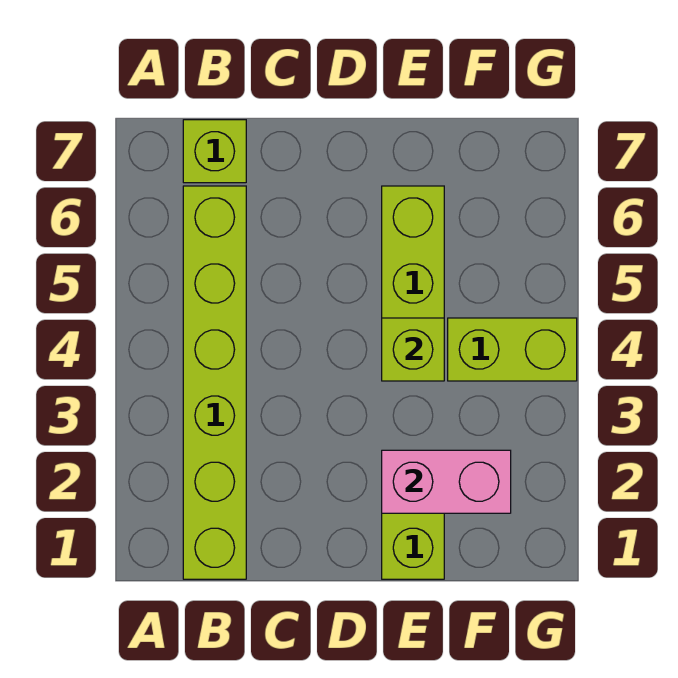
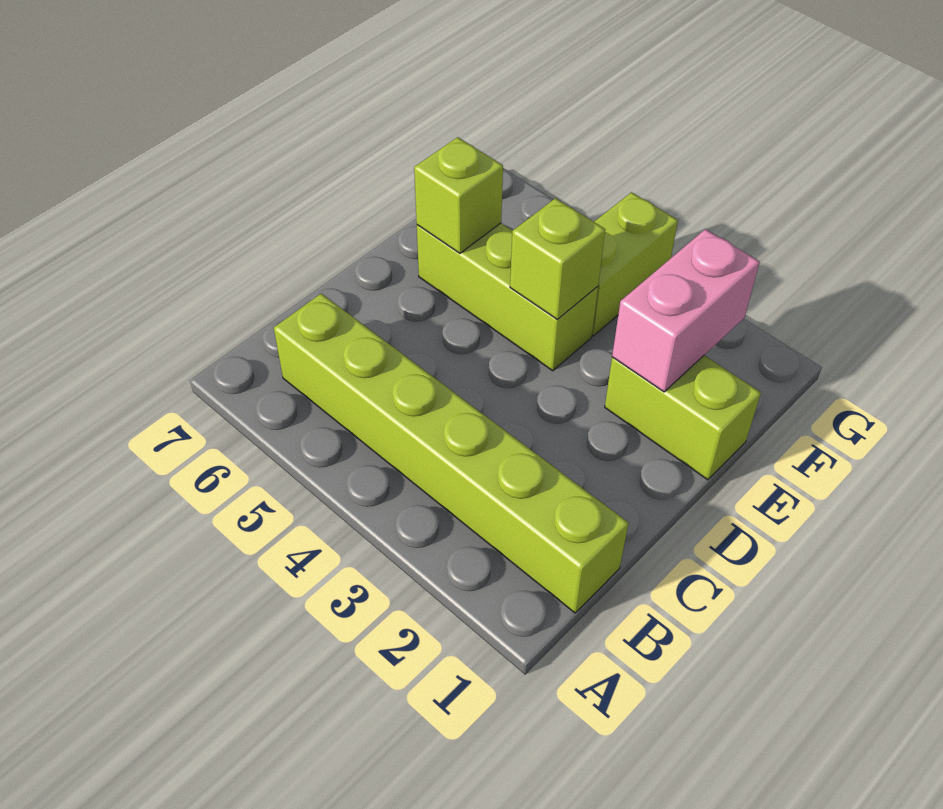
lime 1x1 brick [183,120,246,183] -> lime 1x1 brick moved to [414,137,503,253]

